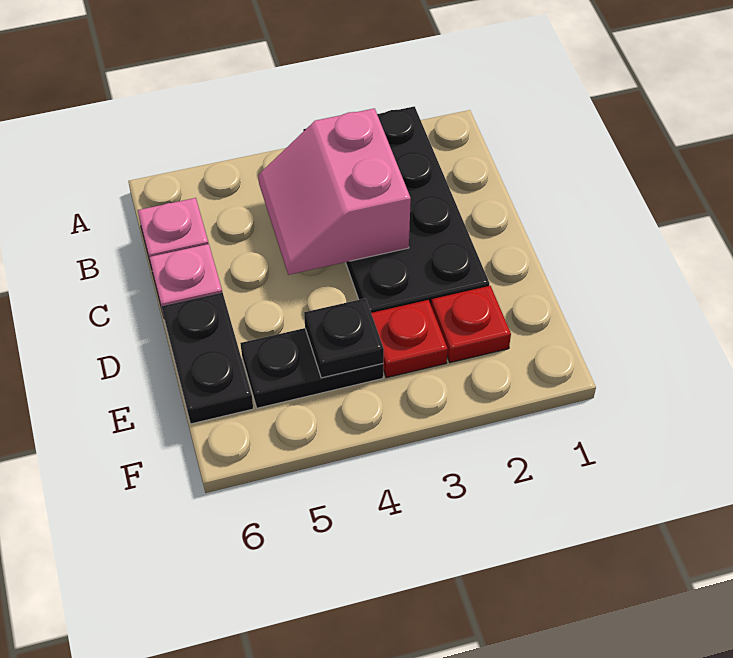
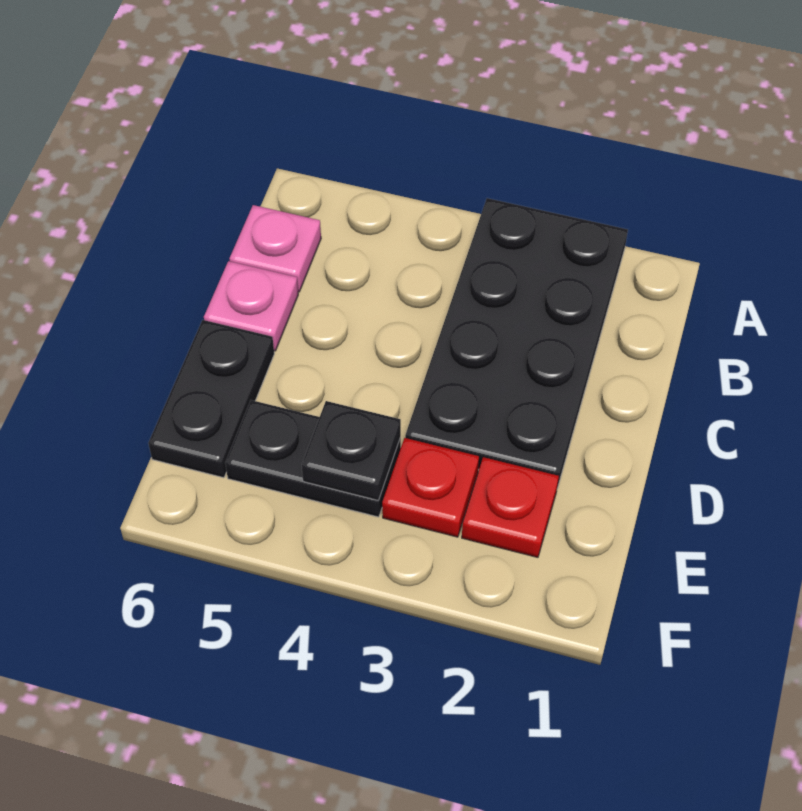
pink 2x2 slope [258,108,411,275] -> none

